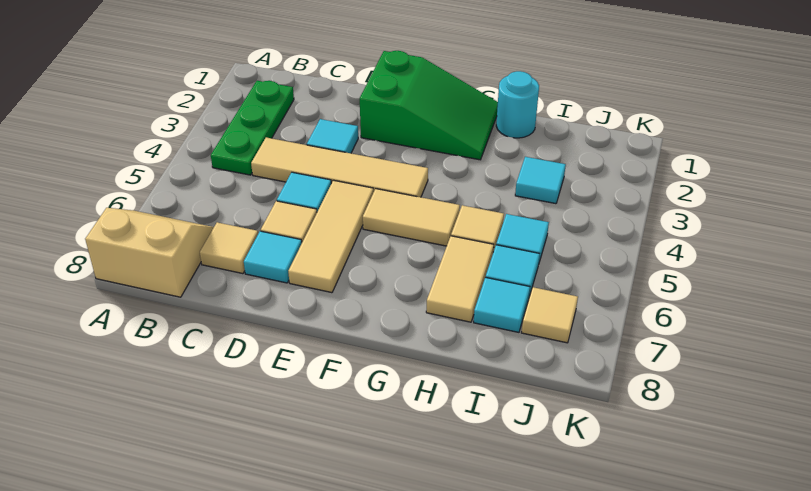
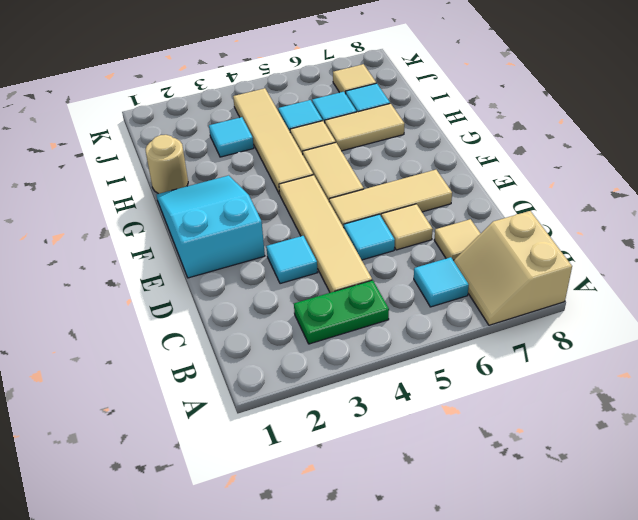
green 1x3 plate [211,81,294,175] -> green 1x2 plate [294,280,389,344]
cyan 1x1 tile [244,231,302,283] -> cyan 1x1 tile moved to [414,257,469,307]
green 2x3 slope [360,51,498,160] -> cyan 2x3 slope [157,175,265,278]
none -> tan 1x4 tile [233,88,313,194]
cyan 1x1 round brick [496,71,539,138] -> tan 1x1 round brick [145,135,188,194]

